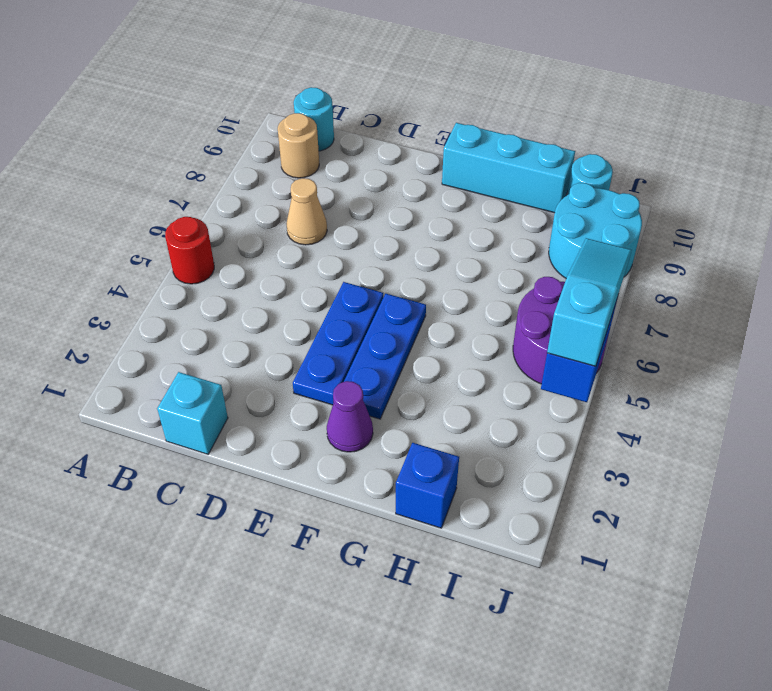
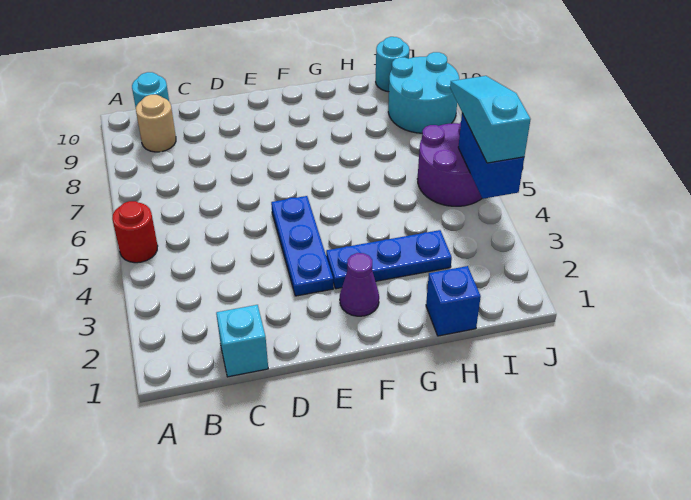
tan 1x1 cone [286,178,327,245] -> none
blue 1x3 plate [344,294,426,419] -> blue 1x3 plate turned to [326,230,452,289]
cyan 1x3 brick [442,123,575,213] -> none

